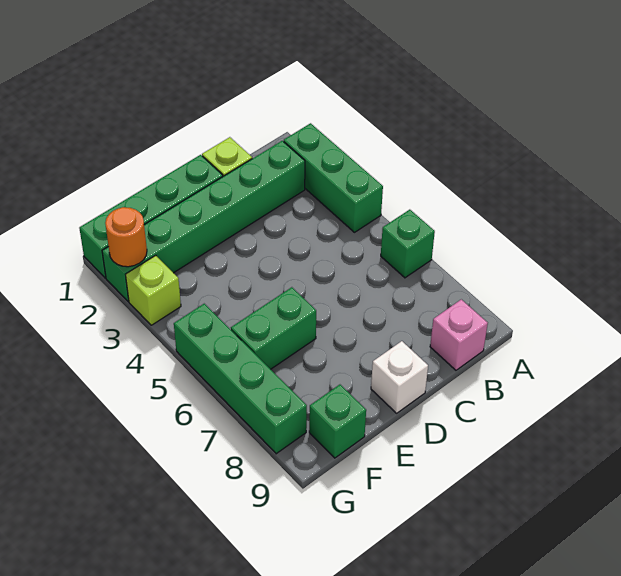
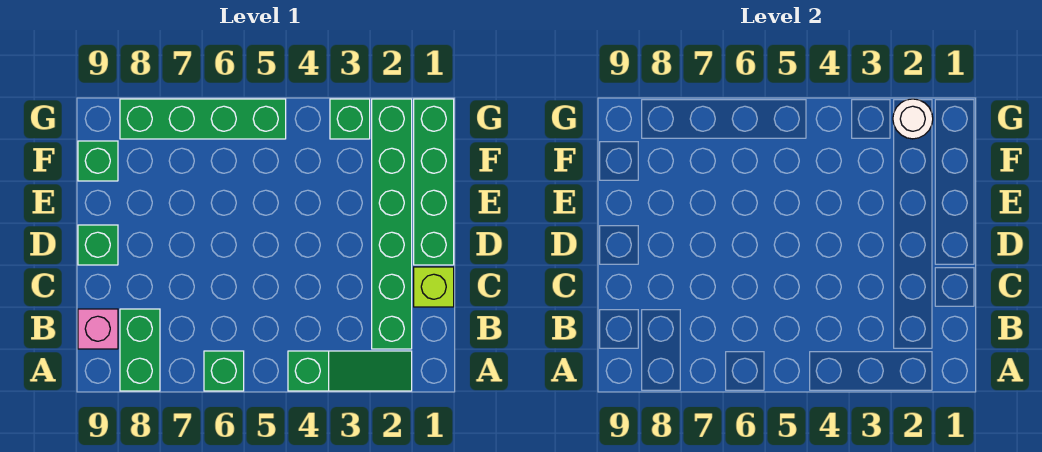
green 1x3 brick [284,123,383,232] -> green 1x3 slope [288,351,412,391]
white 1x1 brick [371,341,428,413] -> green 1x1 brick [78,225,118,265]
green 1x2 brick [231,287,316,369] -> green 1x2 brick moved to [120,309,160,391]
orange 1x1 round brick [105,207,147,267] -> white 1x1 round brick [893,99,933,139]
lime 1x1 brick [125,255,181,325] -> green 1x1 brick [330,99,370,139]

